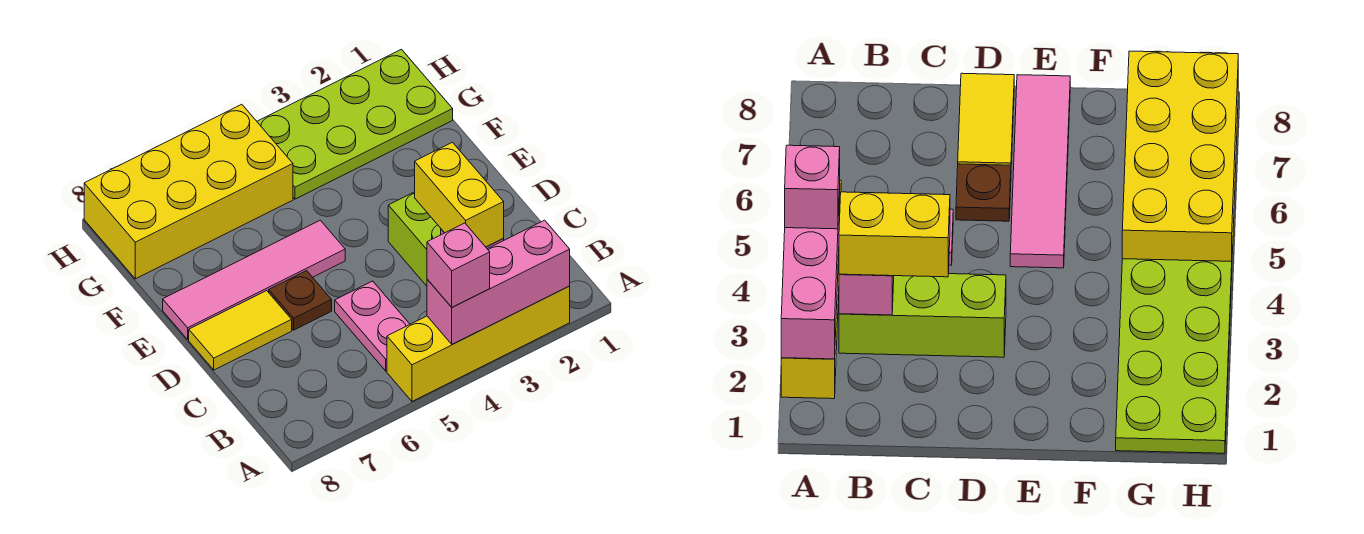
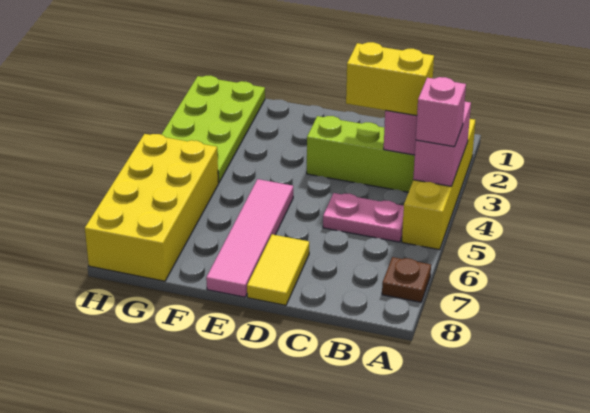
pink 1x3 brick [427,220,570,344] -> pink 1x2 brick [413,102,471,187]
brown 1x1 plate [269,271,332,330] -> brown 1x1 plate moved to [382,257,431,302]

